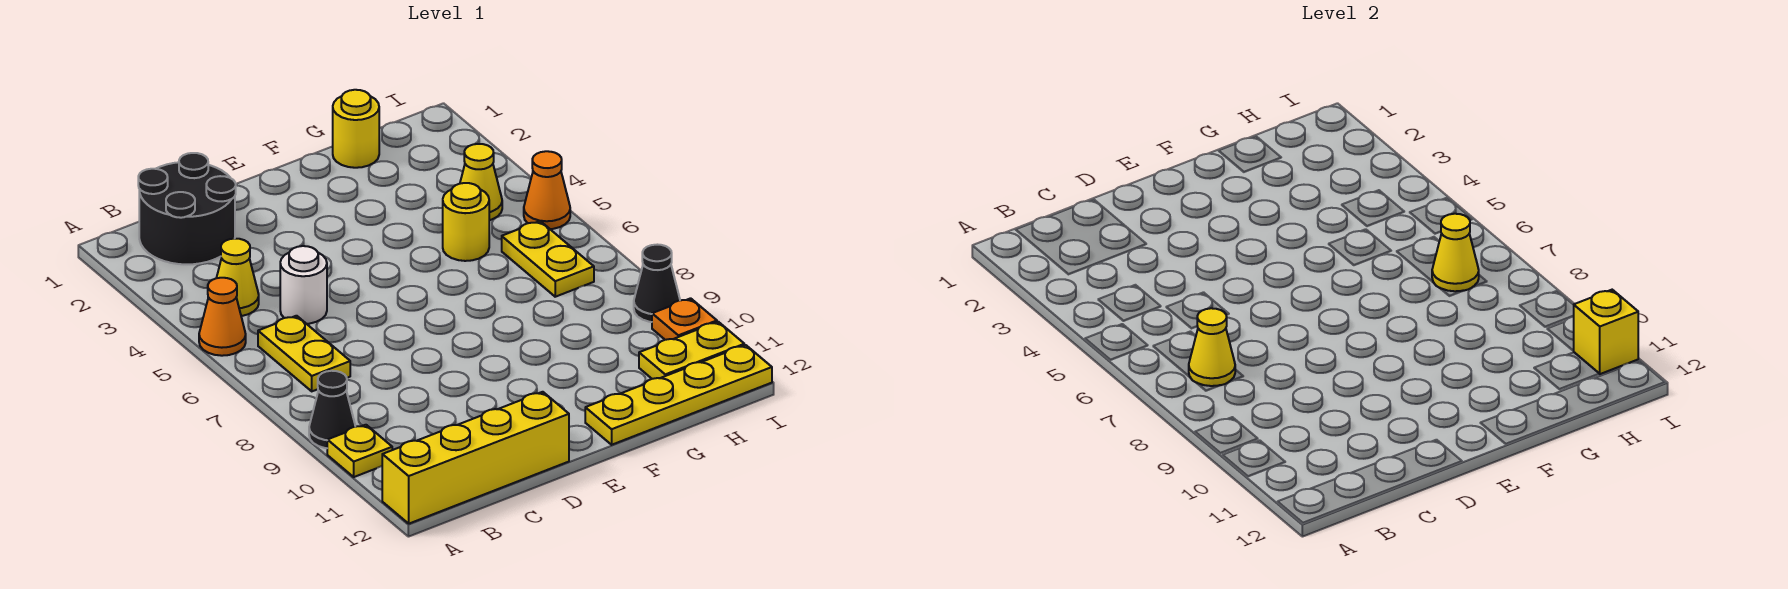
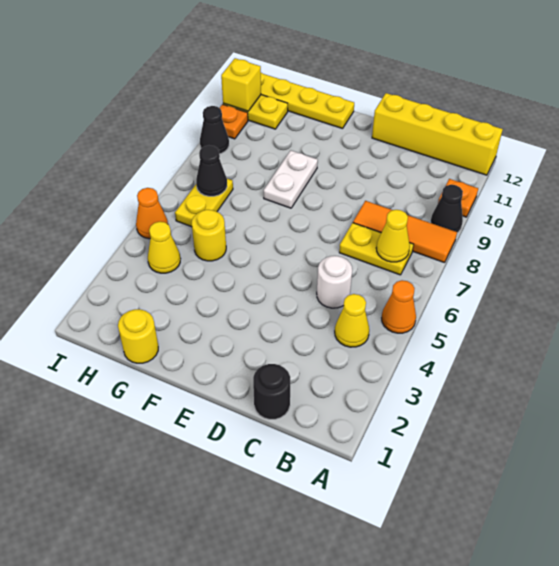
none -> orange 1x3 tile [353,201,457,263]
yellow 1x1 plate [327,425,392,477] -> orange 1x1 plate [438,179,478,217]
black 2x2 round brick [138,153,236,264] -> black 1x1 round brick [253,364,290,419]
yellow 1x2 plate [258,316,350,391] -> yellow 1x2 plate turned to [339,223,414,275]
none -> white 1x2 plate [264,150,318,208]
yellow 1x1 cone [1432,214,1479,291] -> black 1x1 cone [196,146,227,196]

